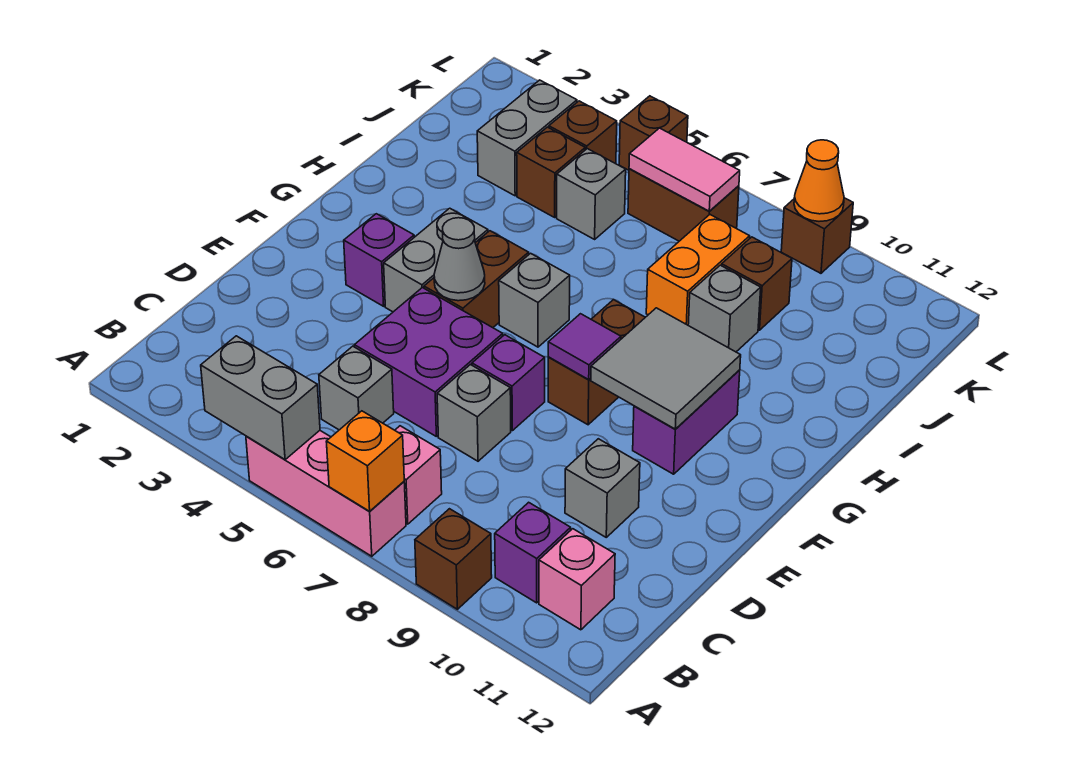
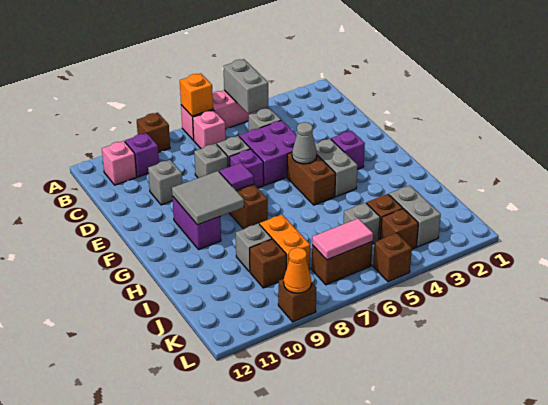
grey 1x2 brick [201,336,320,460] -> grey 1x2 brick turned to [224,59,268,114]
grey 1x1 brick [499,253,570,347] -> grey 1x1 brick moved to [194,144,228,178]

